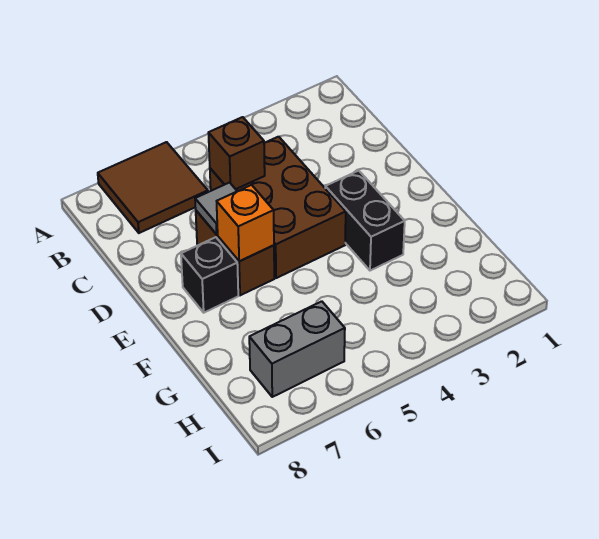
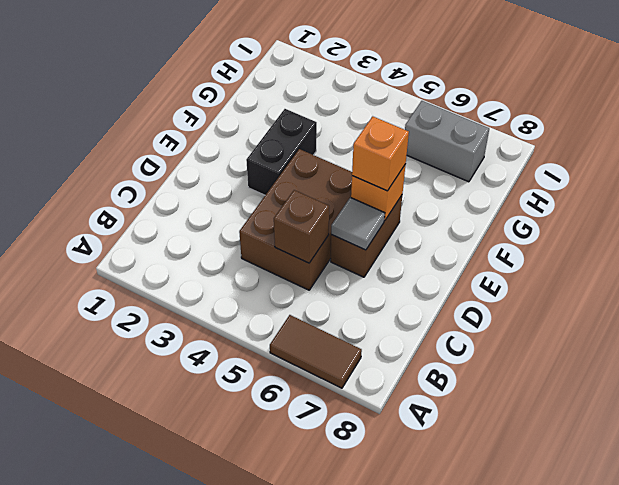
brown 2x2 tile [98,142,208,233] -> brown 1x2 tile [270,315,362,388]
none -> orange 1x1 brick [352,117,409,191]
black 1x1 brick [181,237,238,313] -> none

